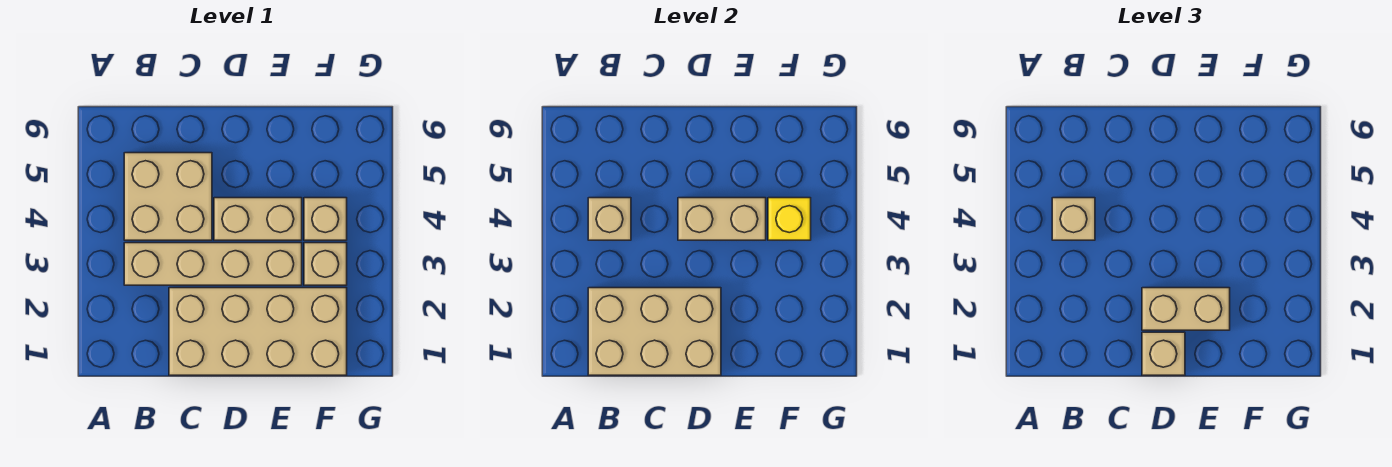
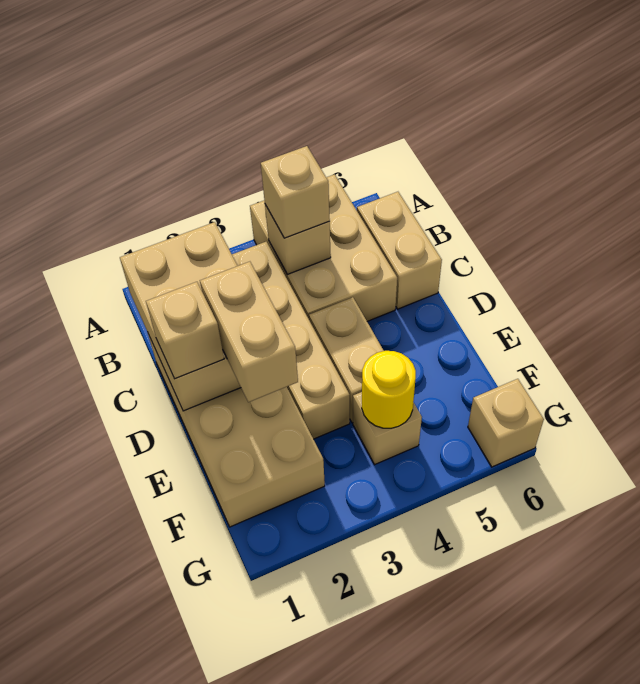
tan 2x2 brick [124,153,212,240] -> tan 2x3 brick [250,174,397,321]
tan 1x2 brick [678,198,766,240] -> tan 1x2 brick moved to [357,192,442,309]
tan 1x1 brick [304,243,347,285] -> tan 1x1 brick moved to [468,379,544,467]
yellow 1x1 brick [768,198,811,240] -> yellow 1x1 round brick [362,351,416,428]

